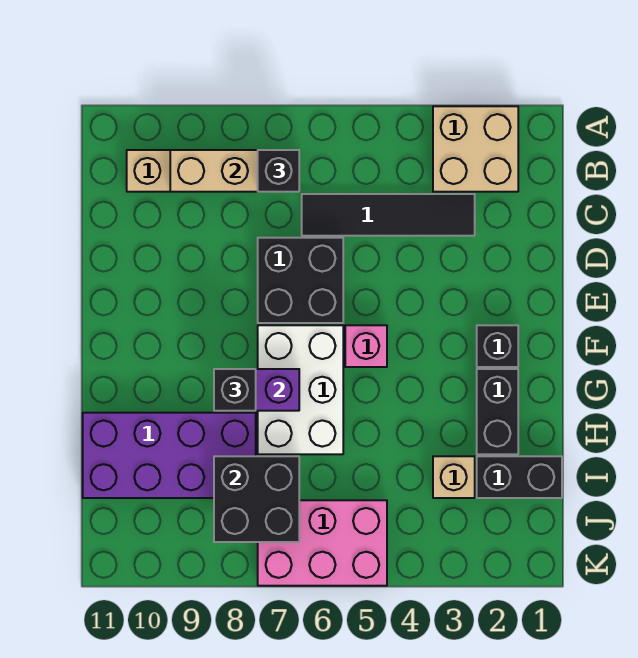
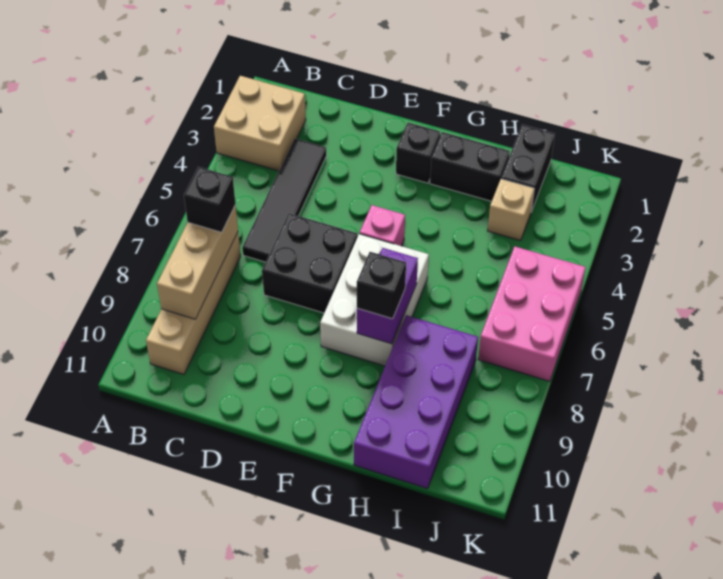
white 2x3 brick [258,325,343,454] -> white 2x3 brick turned to [320,234,429,366]
black 2x2 brick [214,456,299,542] -> none

